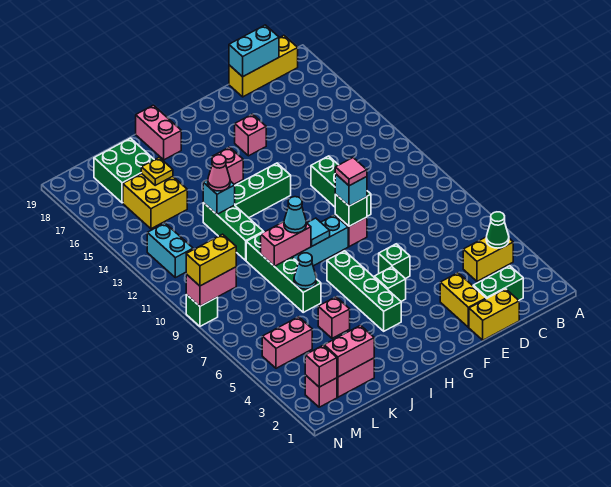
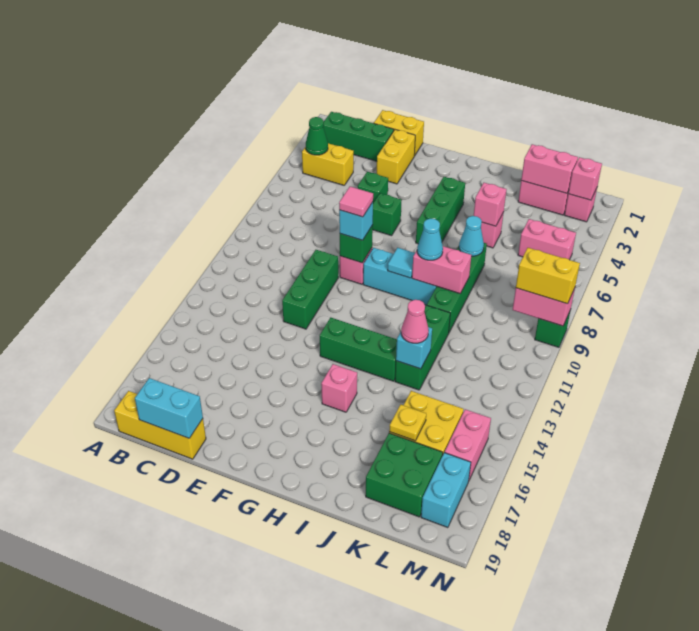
green 1x2 brick [473,266,523,300] -> green 1x3 brick [323,112,394,161]
pink 1x1 brick [235,114,266,156] -> pink 1x1 brick moved to [474,183,507,226]
green 1x1 brick [374,267,406,301] -> green 1x1 brick moved to [358,172,388,203]
green 1x4 brick [327,251,401,331] -> green 1x3 brick [416,177,465,244]
pink 1x2 brick [136,105,181,160] -> pink 1x2 brick moved to [445,409,491,480]
cyan 1x2 brick [147,223,193,278] -> cyan 1x2 brick moved to [421,453,471,528]

